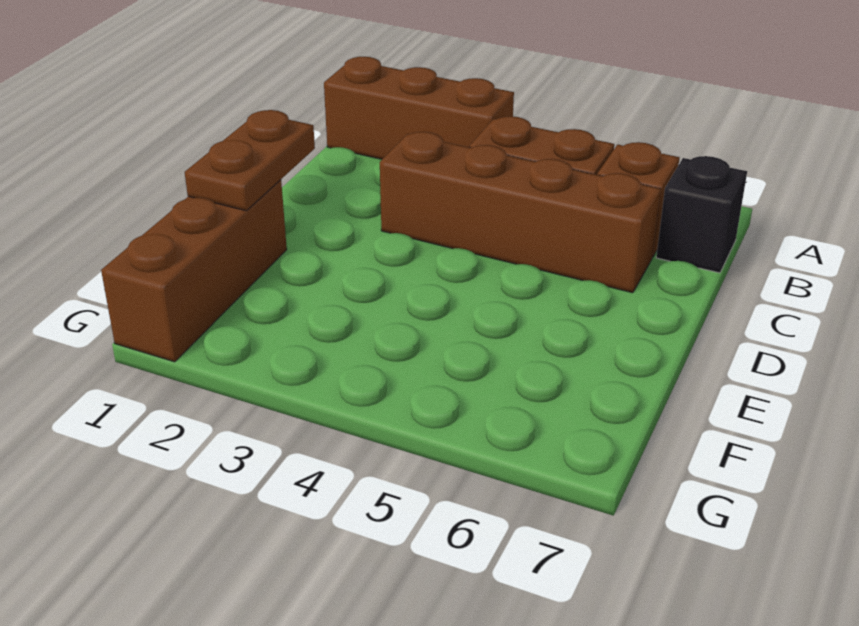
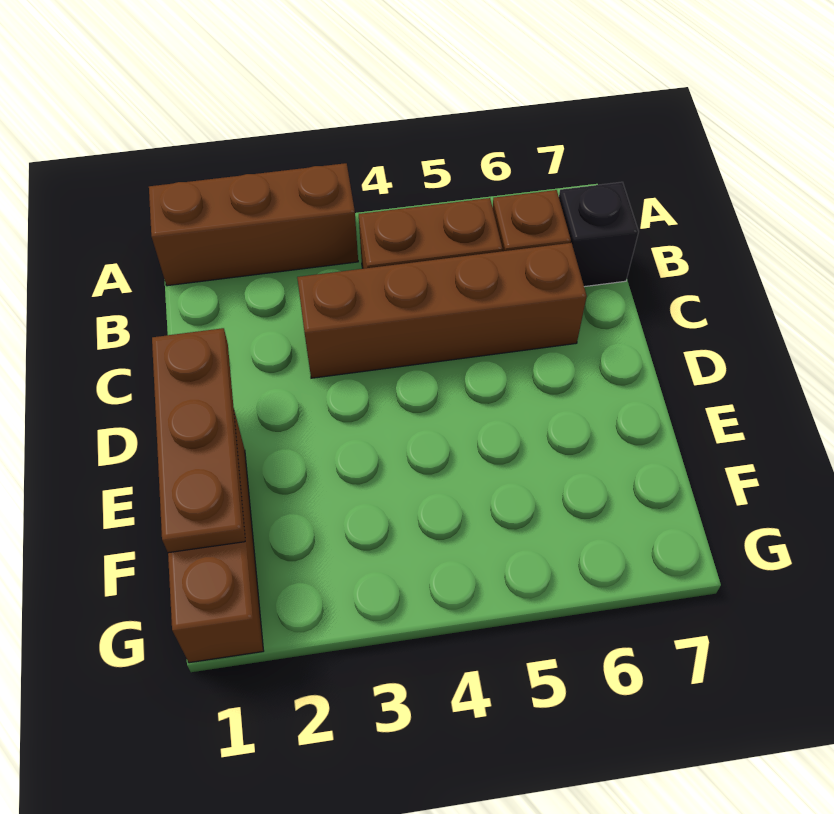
brown 1x2 plate [185,110,315,211] -> brown 1x3 plate [152,328,245,553]

